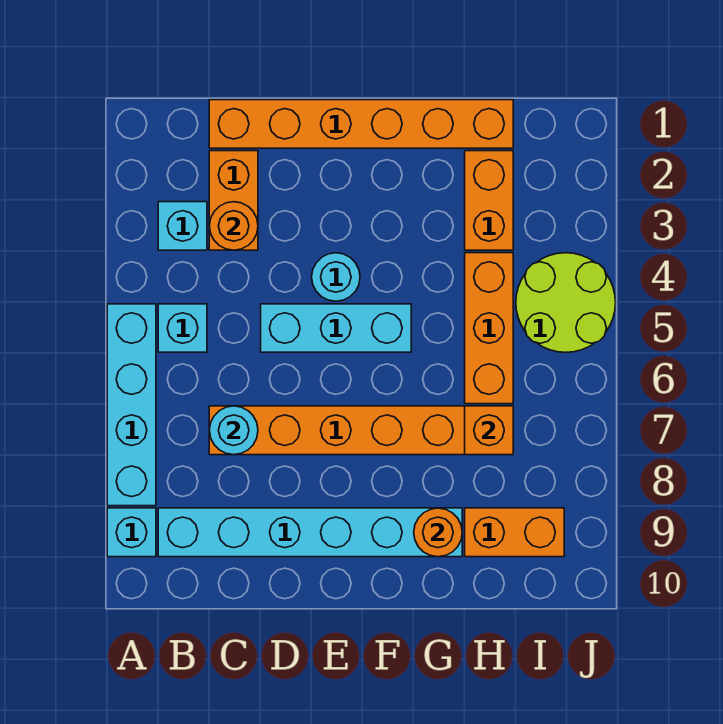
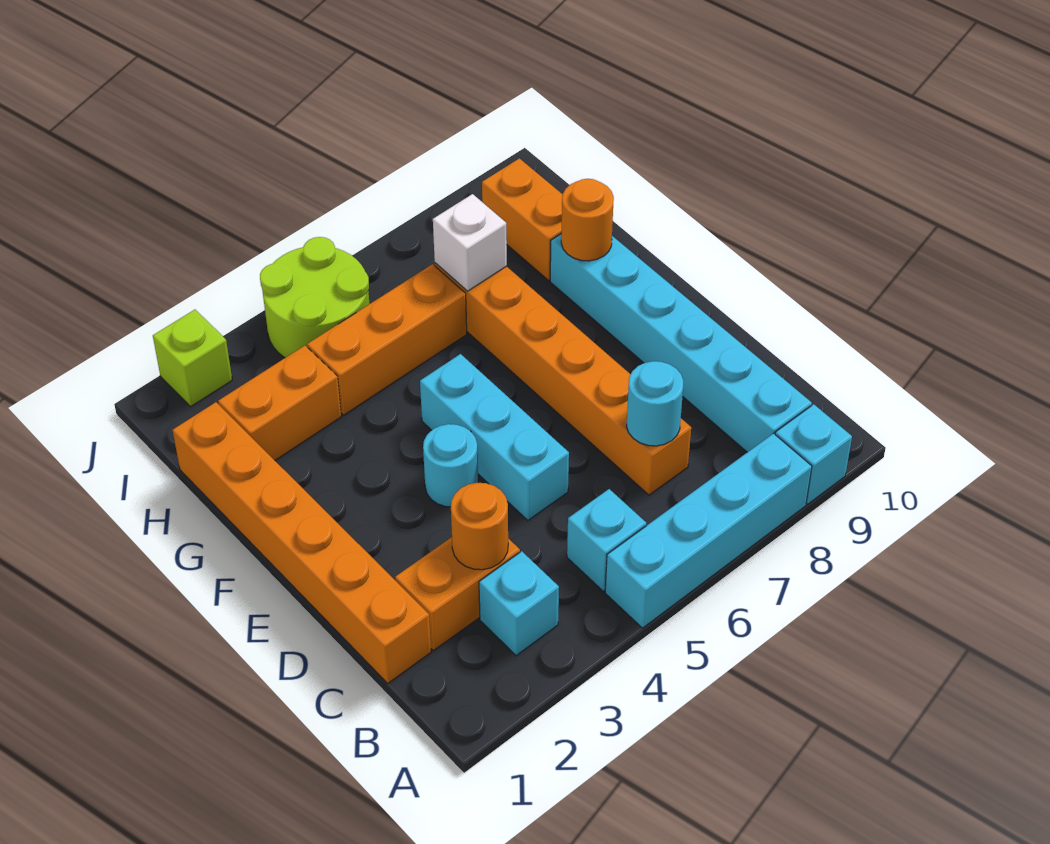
orange 1x1 brick [465,406,513,455] -> white 1x1 brick [433,194,507,291]
none -> lime 1x1 brick [153,310,232,406]

